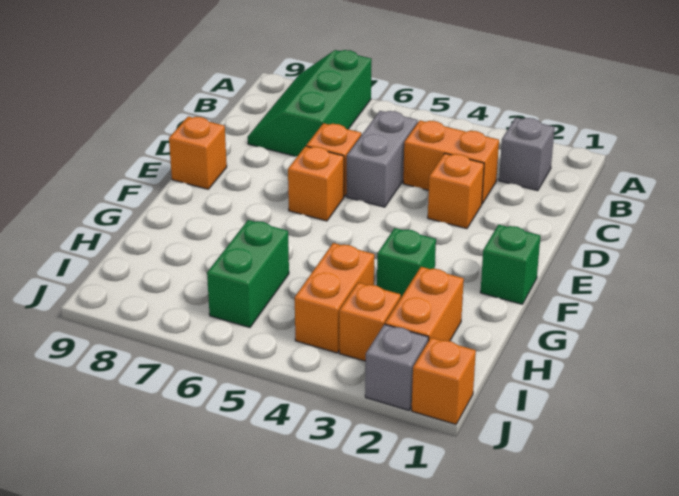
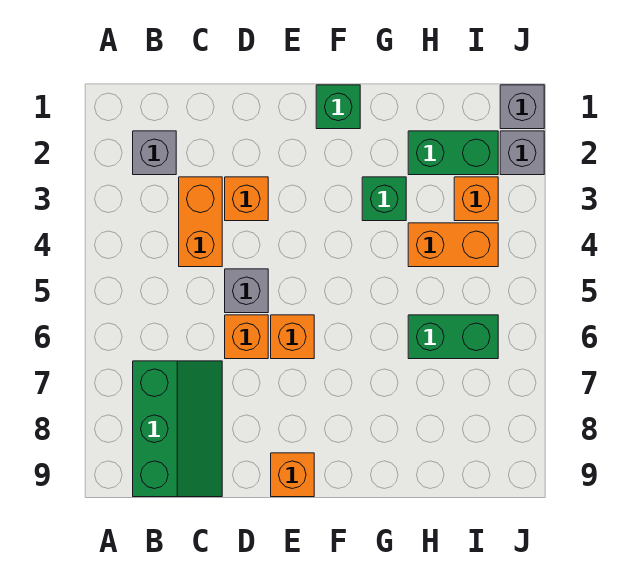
green 2x3 slope [248,50,372,156] -> green 2x3 slope turned to [133,361,222,497]
grey 1x2 brick [347,111,418,207] -> grey 1x1 brick [225,269,268,313]
orange 1x2 brick [385,267,464,341] -> green 1x2 brick [408,131,498,175]
orange 1x1 brick [412,338,476,424] -> grey 1x1 brick [500,85,544,129]

